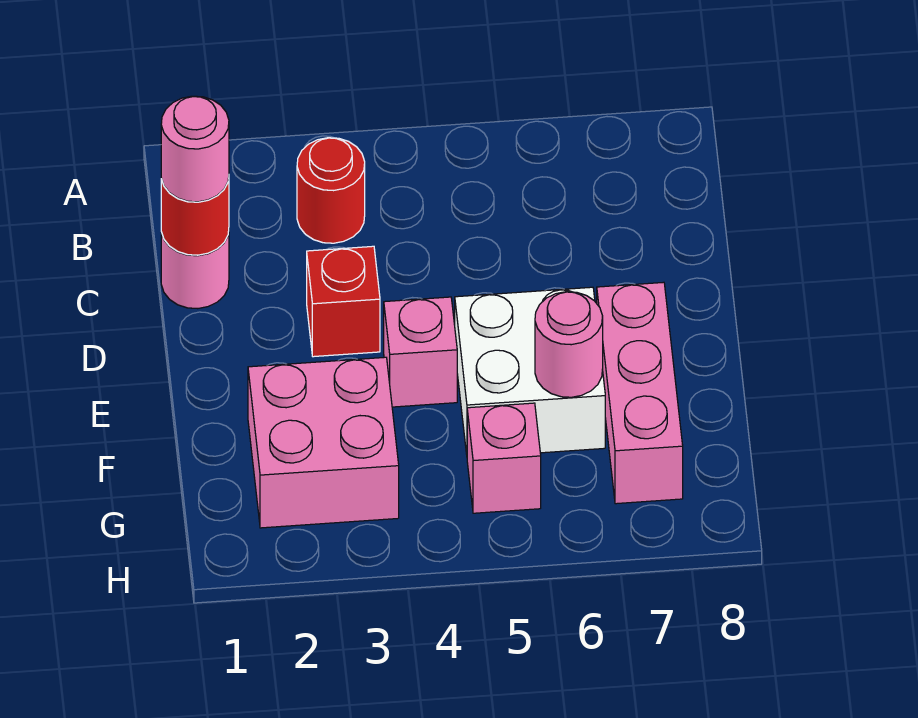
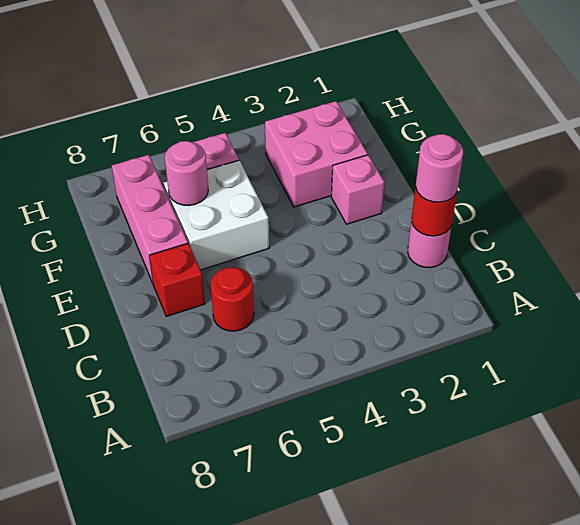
red 1x1 round brick [297,138,365,243] -> red 1x1 round brick moved to [211,267,254,331]
red 1x1 brick [307,246,380,357] -> red 1x1 brick moved to [149,244,205,316]
pink 1x1 brick [384,297,457,407] -> pink 1x1 brick moved to [331,155,384,224]

